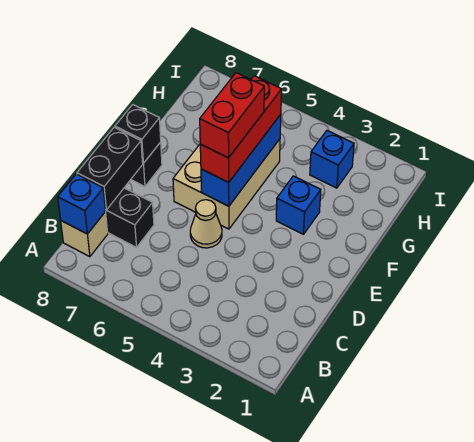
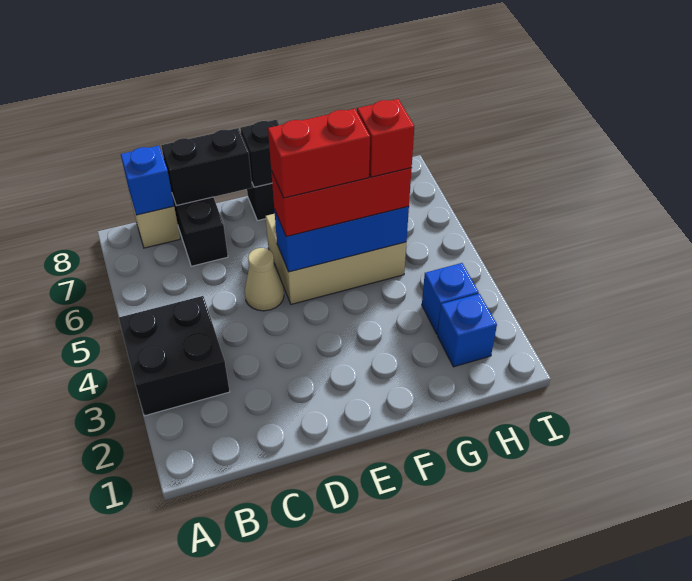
none -> black 2x2 brick [119,296,230,416]
blue 1x1 brick [276,176,321,234] -> blue 1x1 brick moved to [438,294,497,367]
none -> red 1x1 brick [357,99,414,177]

